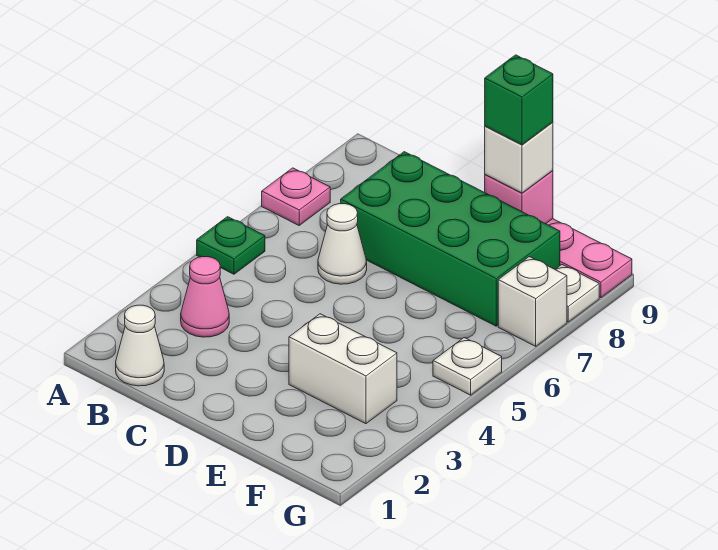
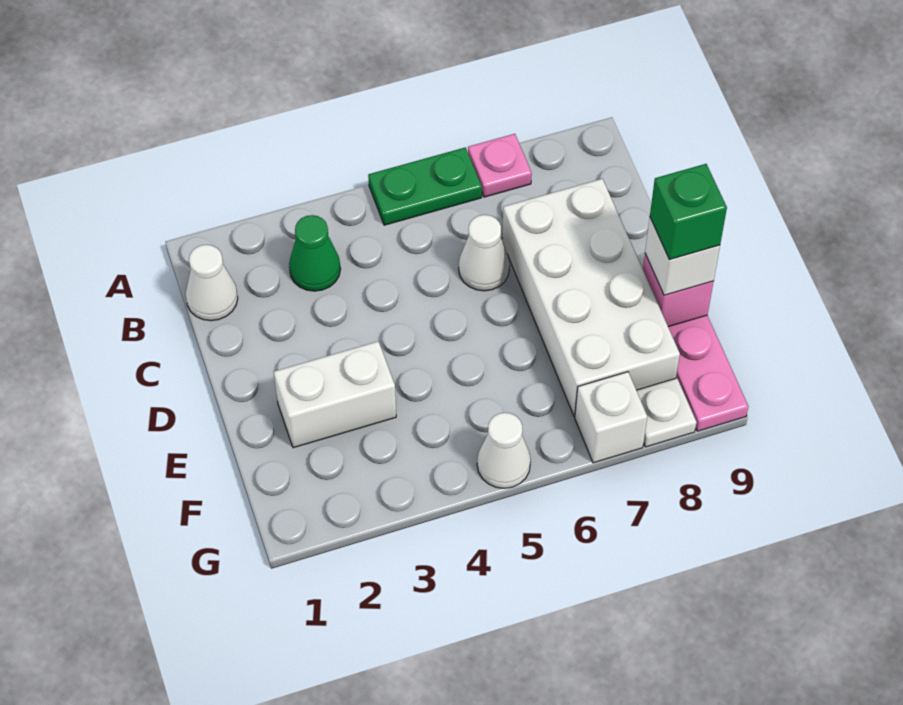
green 1x1 plate [197,217,265,274] -> green 1x2 plate [368,147,482,225]
pink 1x1 cone [181,257,229,337] -> green 1x1 cone [289,215,341,291]
green 2x4 brick [341,152,560,326] -> white 2x4 brick [502,179,680,416]
white 1x2 brick [289,314,397,424] -> white 1x2 brick turned to [274,341,396,448]
white 1x1 plate [433,338,502,395] -> white 1x1 cone [477,413,531,488]

